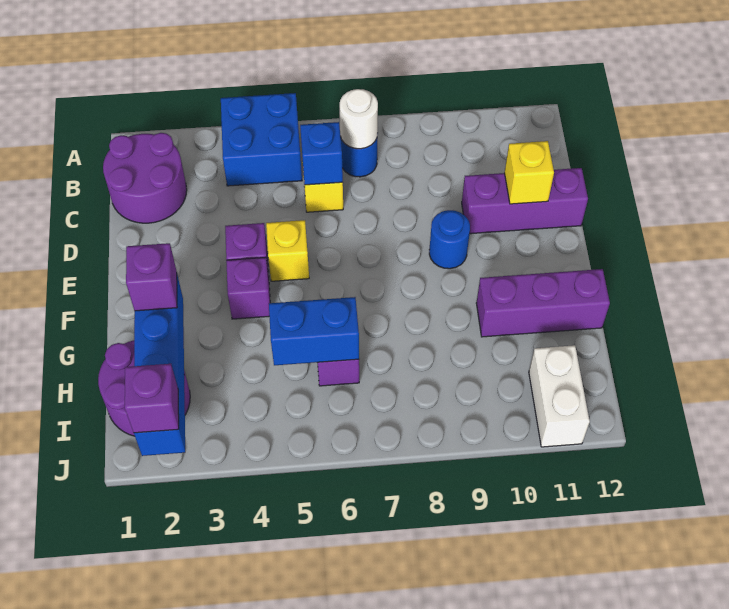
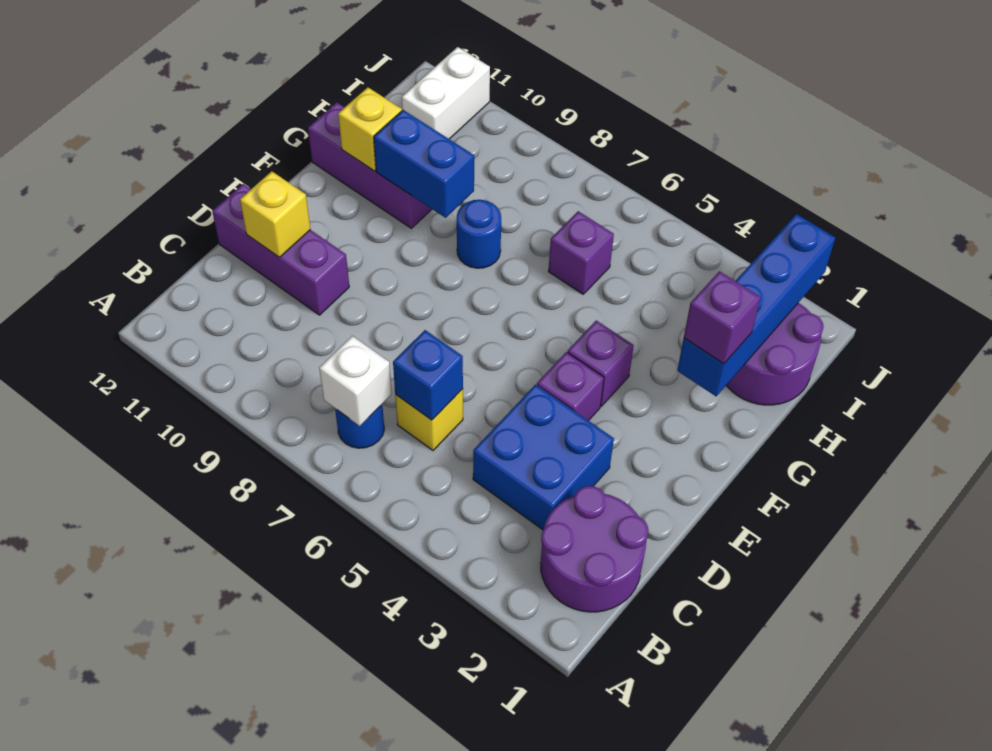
blue 2x2 brick [221,93,302,186] -> blue 2x2 brick moved to [473,385,614,530]
white 1x1 round brick [340,89,378,149] -> white 1x1 brick [319,336,392,426]
yellow 1x1 brick [266,220,309,281] -> yellow 1x1 brick moved to [338,87,402,171]
blue 1x1 round brick [429,210,470,269] -> blue 1x1 round brick moved to [457,200,501,268]
blue 1x2 brick [269,297,359,365] -> blue 1x2 brick moved to [374,110,474,218]
purple 1x1 brick [125,364,179,433] -> none

